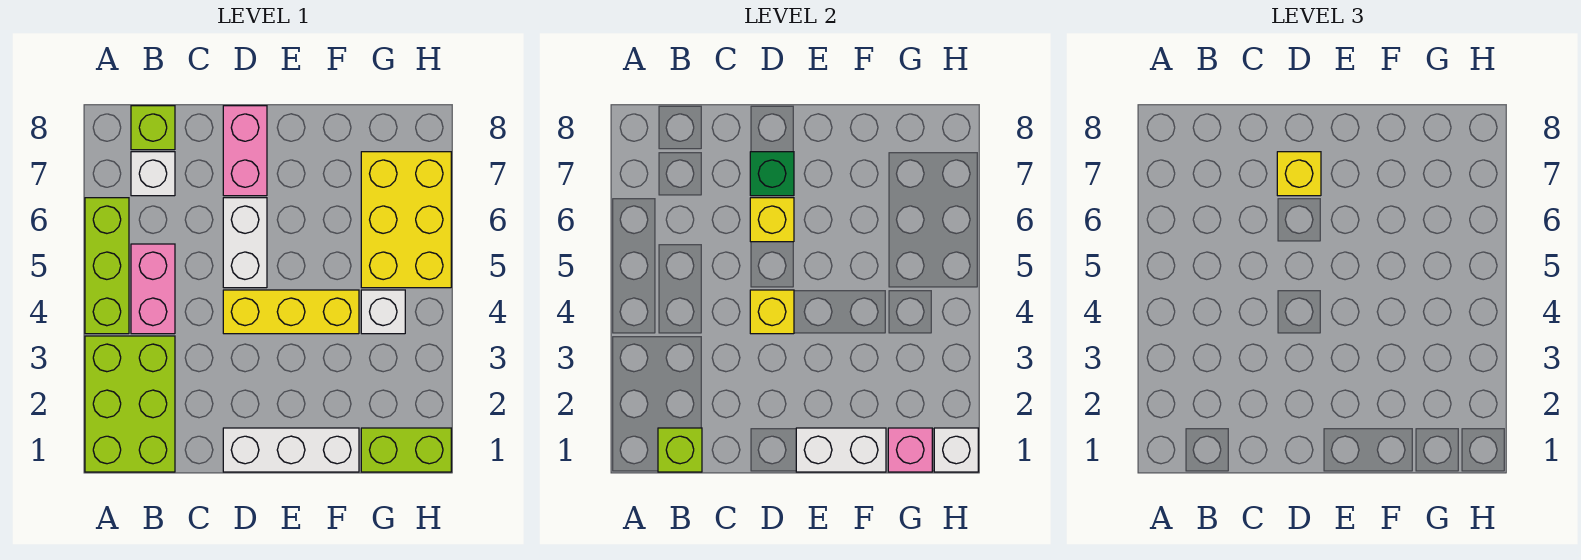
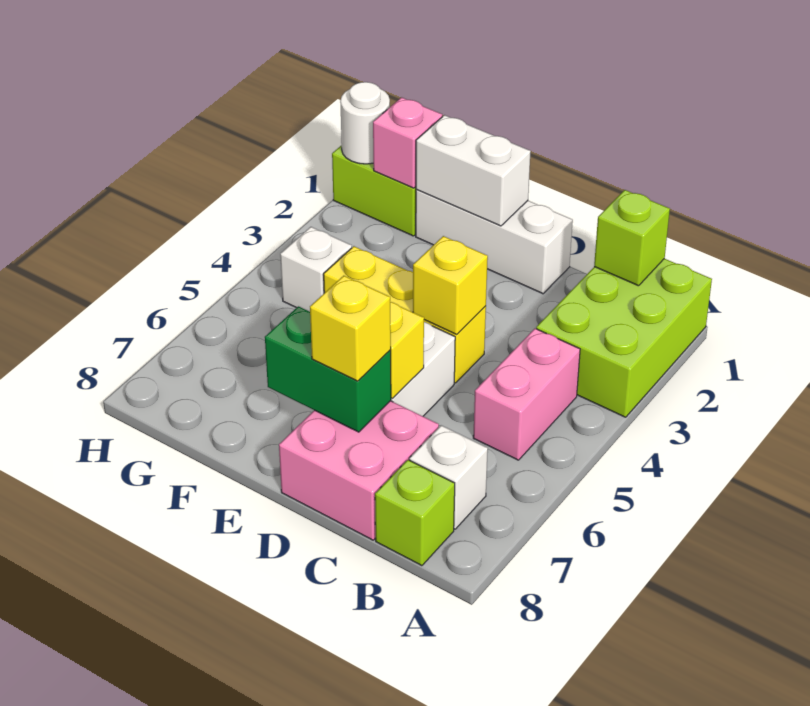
lime 1x3 brick [85,198,129,334] -> none
pink 1x2 brick [223,106,267,196] -> pink 2x2 brick [279,401,439,540]
green 1x1 brick [750,152,794,196] -> green 1x2 brick [265,306,391,432]
yellow 2x3 brick [361,152,451,288] -> none
white 1x1 brick [934,428,978,472] -> white 1x1 round brick [340,82,390,164]

